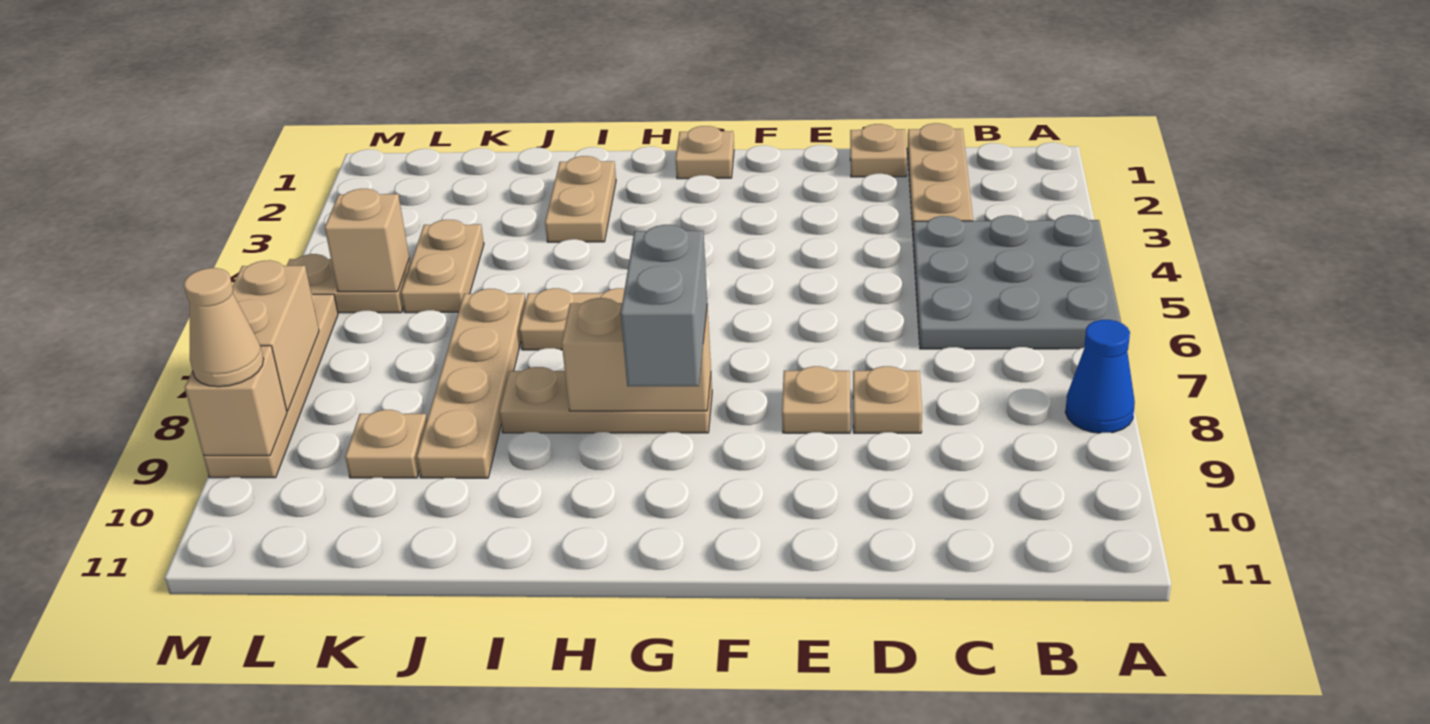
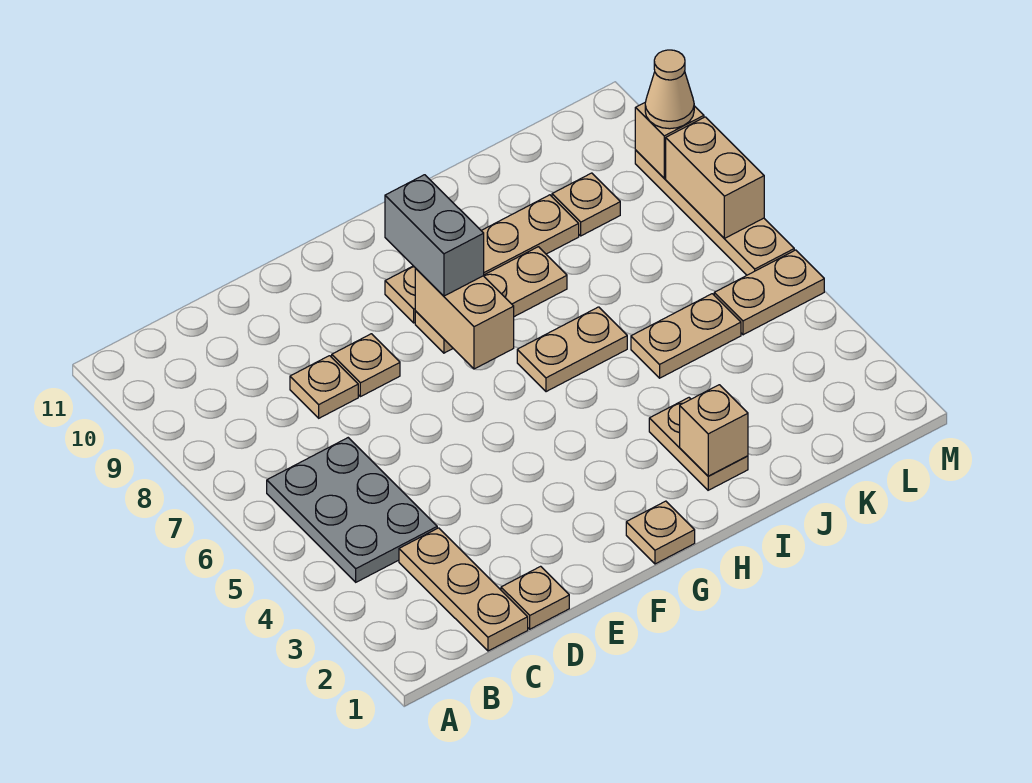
grey 3x3 plate [913,215,1121,349] -> grey 2x3 plate [267,438,437,582]
blue 1x1 cone [1065,320,1135,433] -> none
tan 1x2 brick [562,298,711,411] -> tan 1x2 brick turned to [415,268,514,369]
tan 1x4 plate [417,289,526,478] -> tan 1x4 plate turned to [385,195,579,323]
tan 1x2 plate [401,220,484,313] -> tan 1x2 plate turned to [631,294,741,378]
tan 1x1 brick [325,189,409,292] -> tan 1x1 brick moved to [680,385,748,476]

